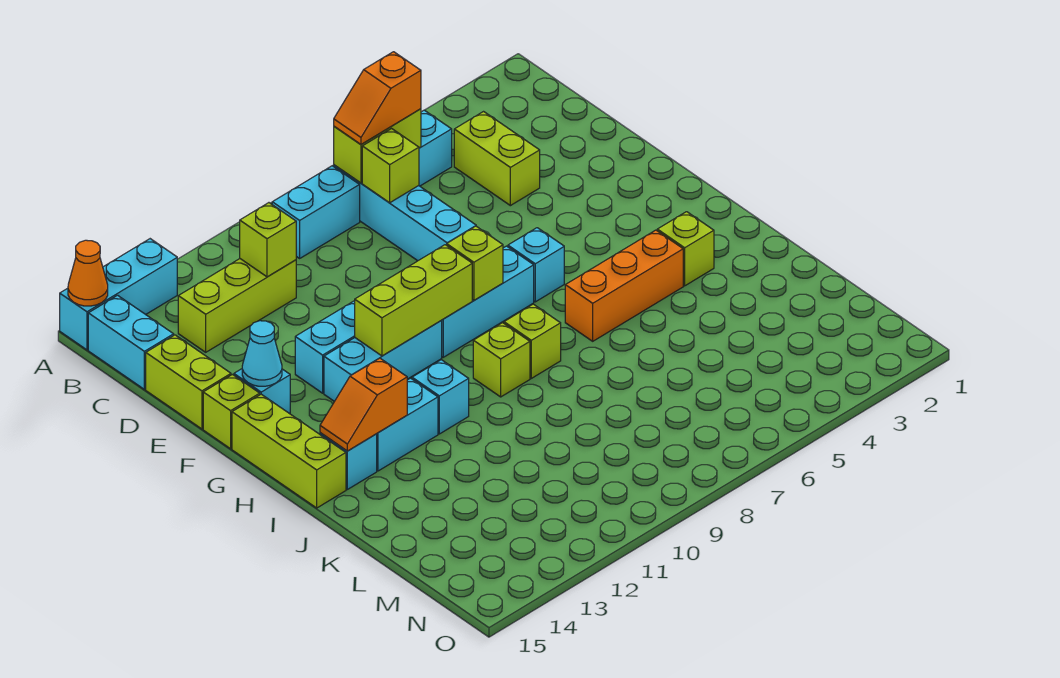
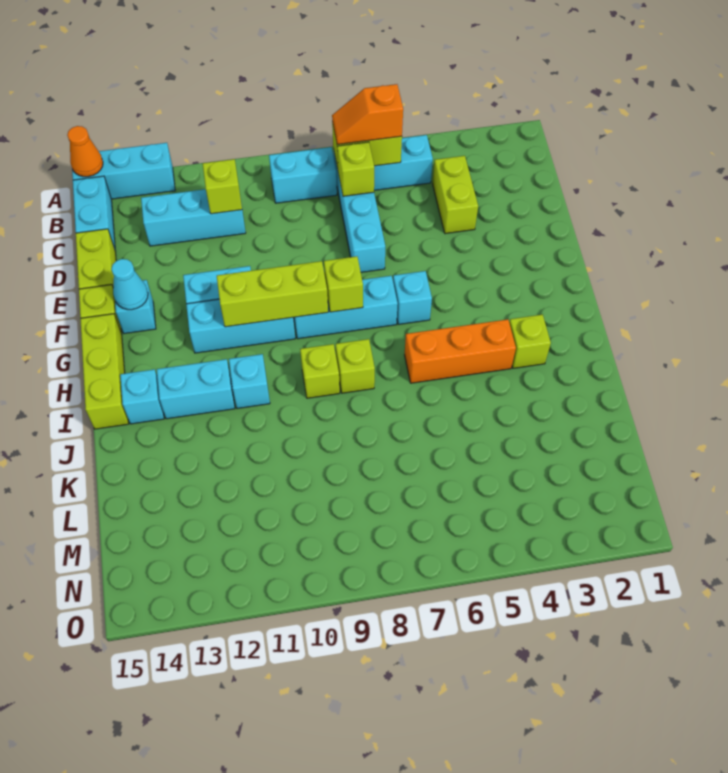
lime 1x3 brick [178,259,296,352] -> cyan 1x3 brick [141,189,246,246]
orange 1x2 slope [320,358,407,451] -> none

